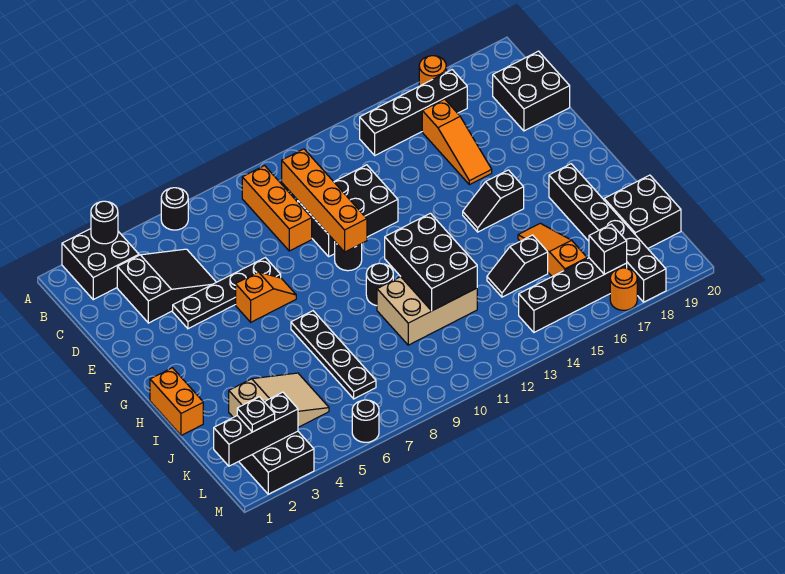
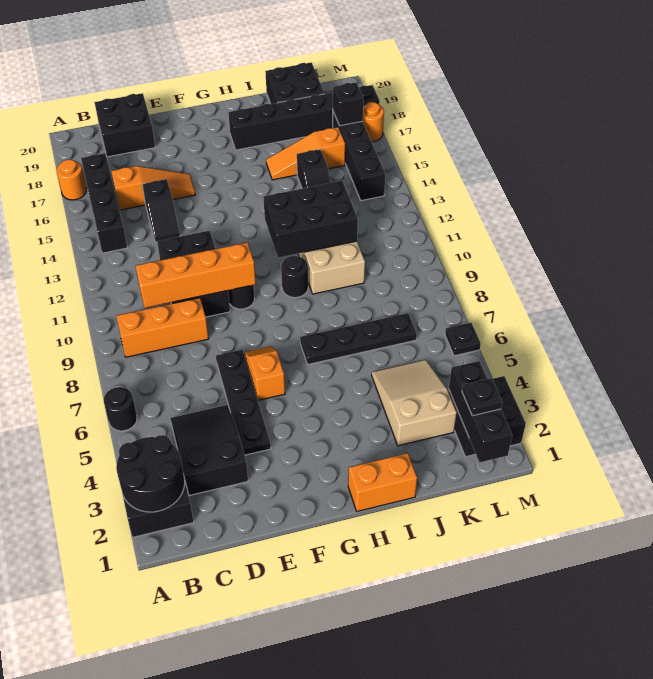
black 1x1 round brick [91,201,118,244] -> black 2x2 round brick [116,435,185,512]
black 1x2 slope [463,170,524,232] -> black 1x2 slope moved to [142,179,180,242]
black 1x1 round brick [352,400,379,442] -> black 1x1 plate [445,323,481,356]

